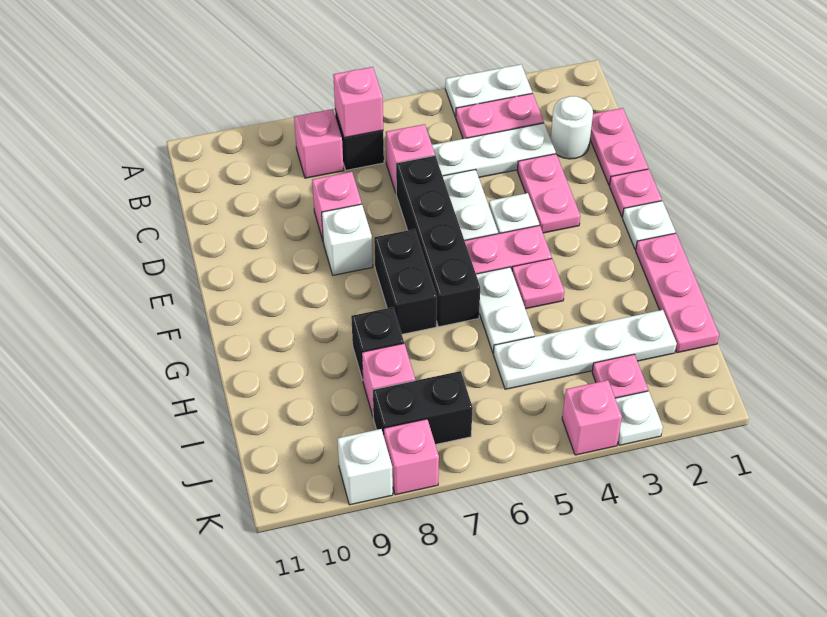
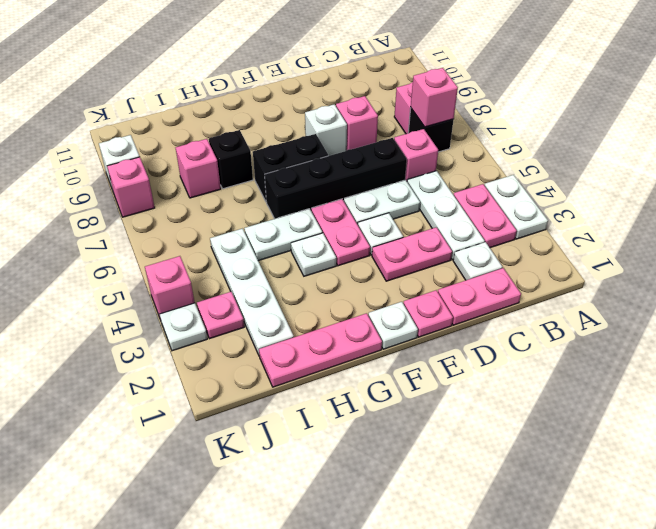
white 1x1 round brick [551,96,593,159] -> white 1x1 plate [453,242,502,280]
pink 1x1 plate [512,259,564,309] -> white 1x1 plate [291,233,336,276]
black 1x2 brick [373,371,473,445] -> none

